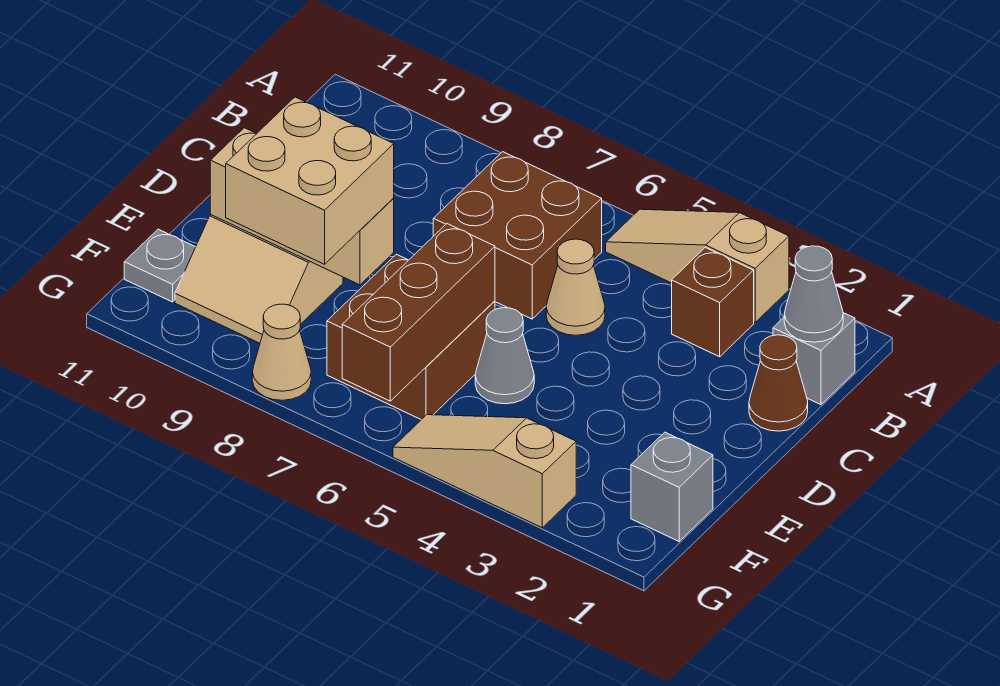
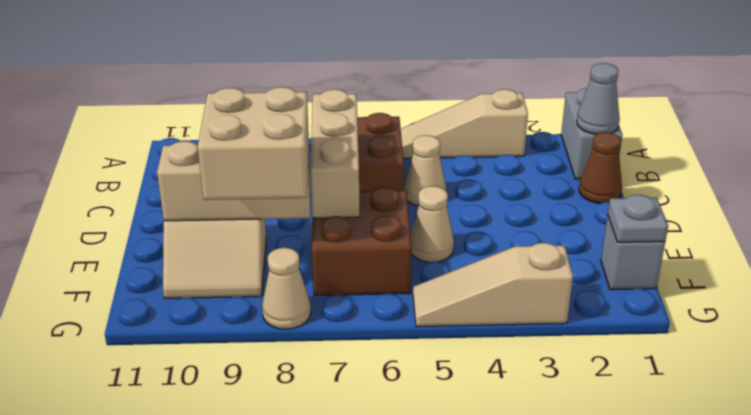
grey 1x1 brick [773,313,855,405] -> grey 1x2 brick [561,88,622,179]
brown 1x1 brick [672,247,754,357] -> none
none -> tan 1x3 brick [311,89,360,218]
grey 1x1 cone [475,308,534,404] -> tan 1x1 cone [410,186,454,262]
brown 1x3 brick [342,224,495,401] -> none
grey 1x1 plate [124,229,195,302] -> grey 1x1 plate moved to [608,194,668,242]

